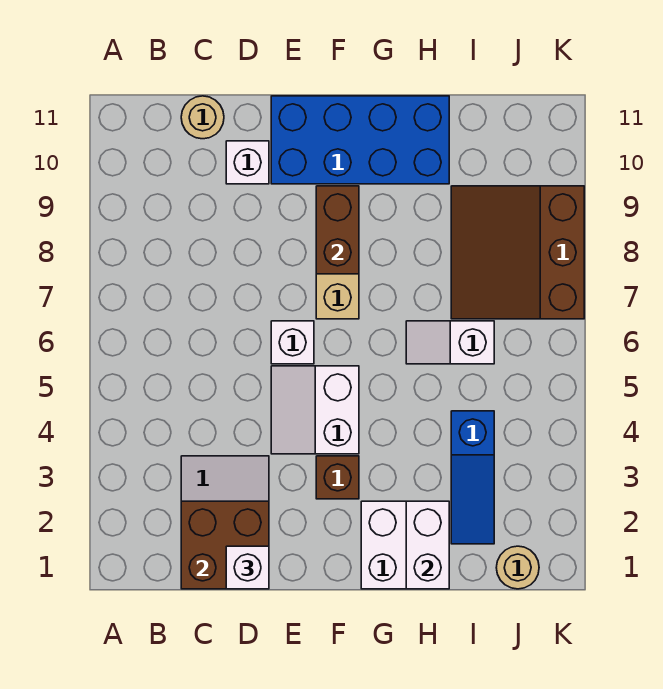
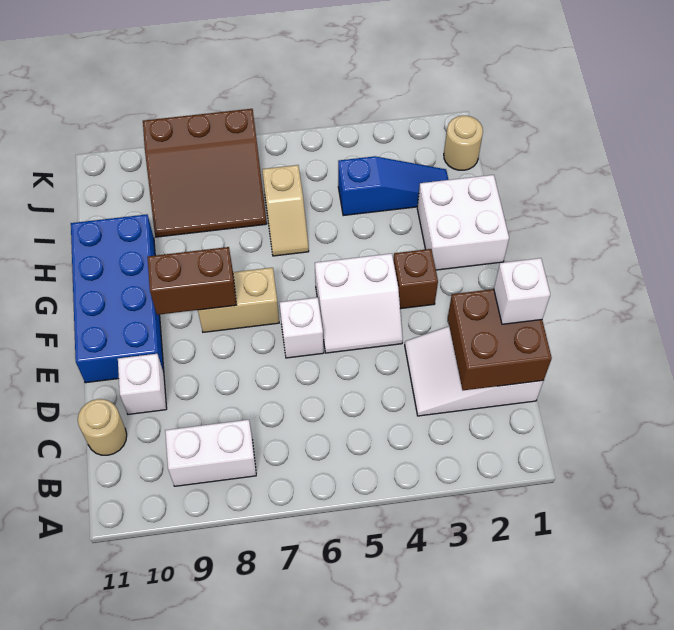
white 1x2 brick [406,501,449,589] -> white 1x2 brick moved to [165,420,256,486]
white 1x2 slope [406,321,494,364] -> tan 1x2 slope [262,165,309,256]

